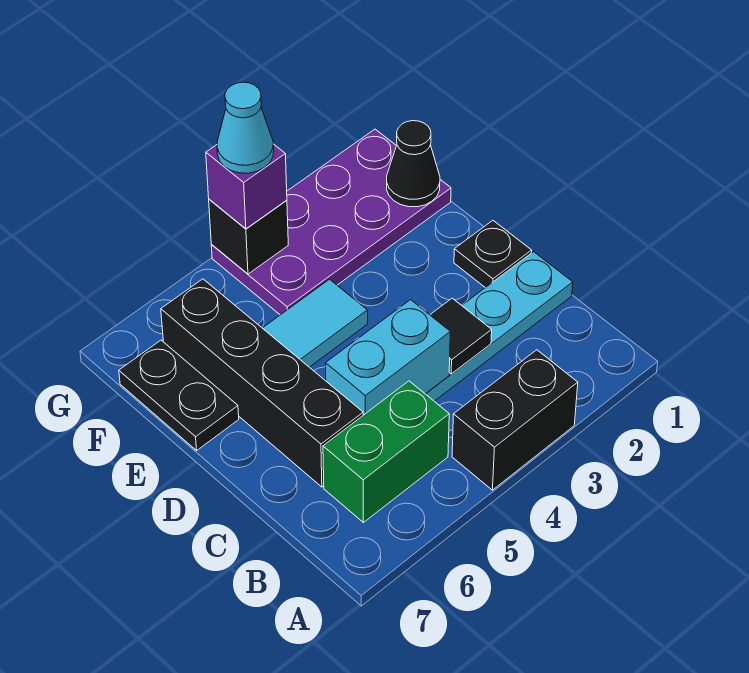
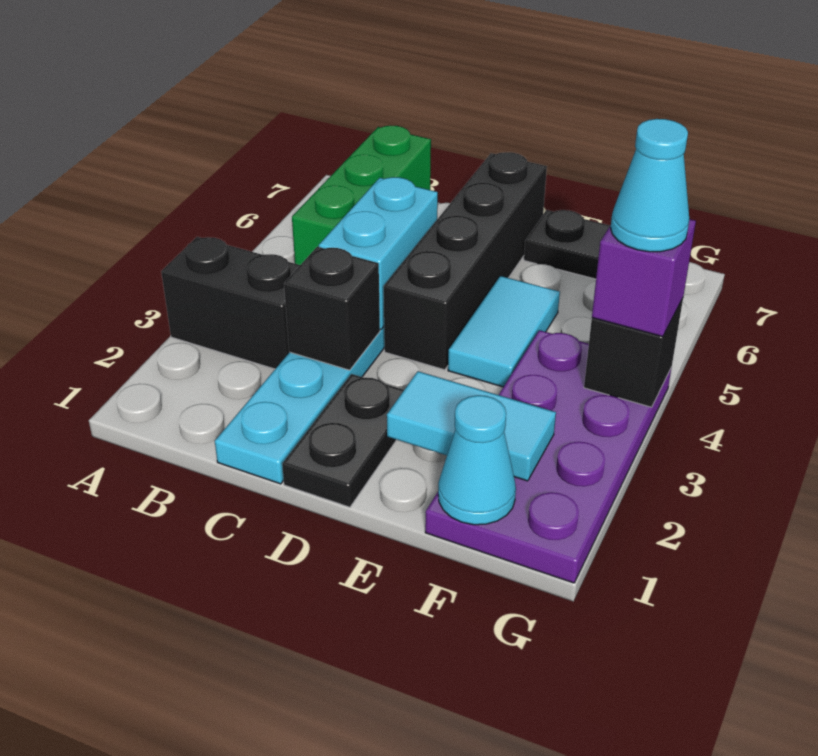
black 1x2 brick [452,350,578,490] -> black 1x2 brick turned to [161,237,300,369]
green 1x2 brick [323,381,449,522] -> green 1x3 brick [292,125,431,265]
black 1x1 tile [430,298,492,374] -> black 1x1 brick [284,247,380,370]
black 1x4 brick [161,279,363,487] -> black 1x4 brick turned to [384,152,547,370]
black 1x1 plate [454,221,532,288] -> black 1x2 plate [282,374,404,507]
none -> cyan 1x2 tile [387,371,556,481]
black 1x1 cone [387,121,440,207] -> cyan 1x1 cone [438,395,516,525]

